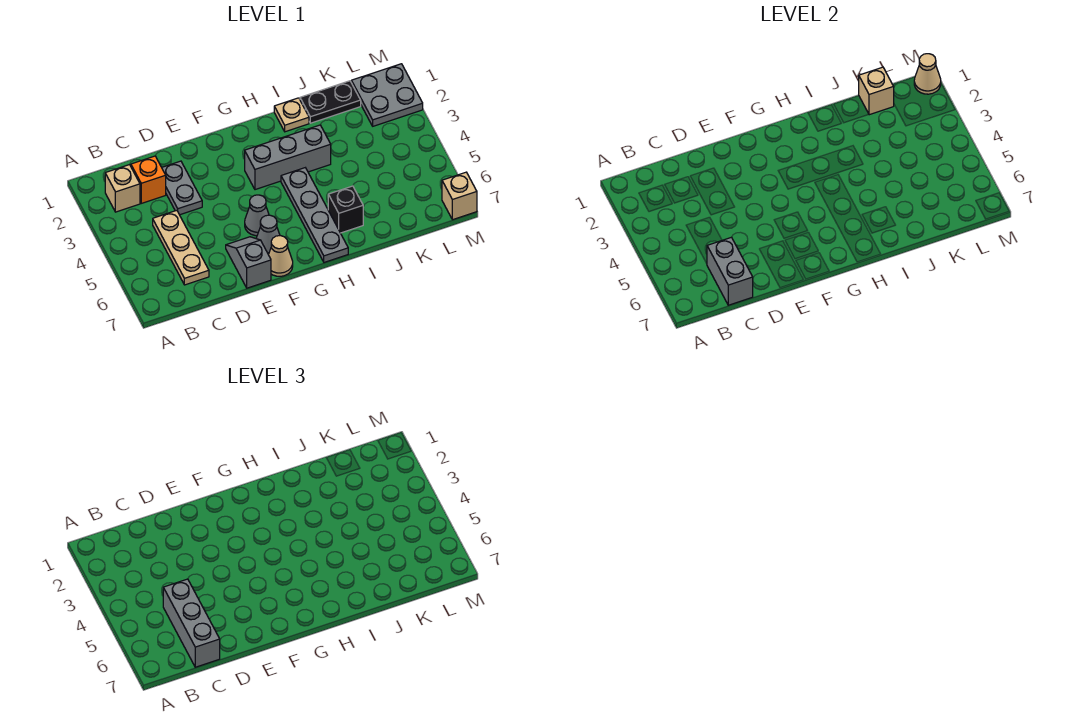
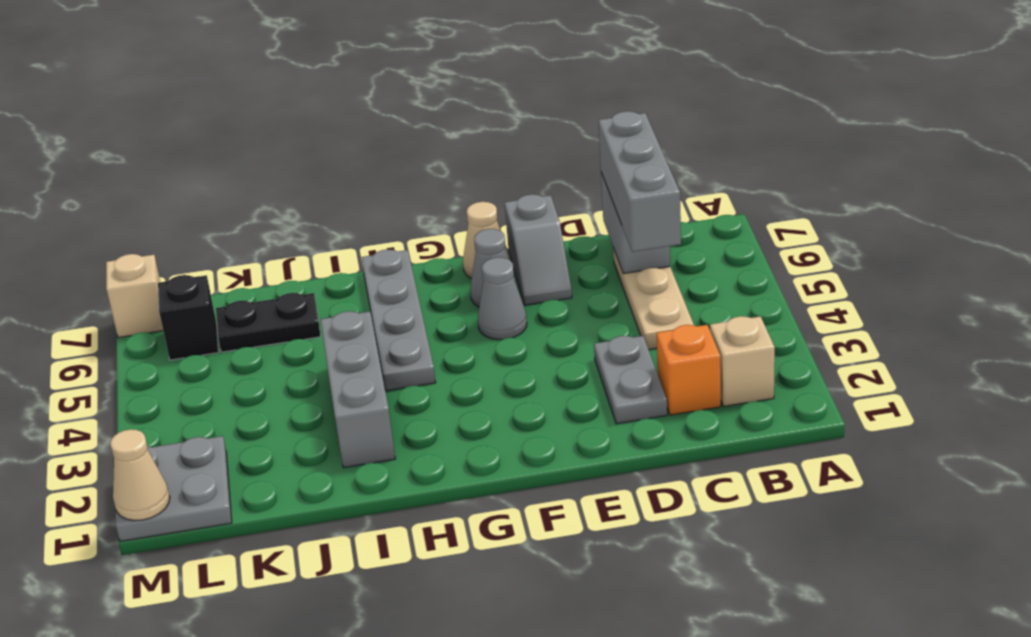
grey 1x3 brick [245,125,331,190] -> grey 1x3 brick turned to [320,311,395,468]
tan 1x1 plate [274,98,309,132] -> none
black 1x1 brick [328,186,363,233] -> black 1x1 brick moved to [158,275,219,360]
black 1x2 plate [300,81,361,123] -> black 1x2 plate moved to [216,293,321,352]
tan 1x1 brick [859,67,894,115] -> none

